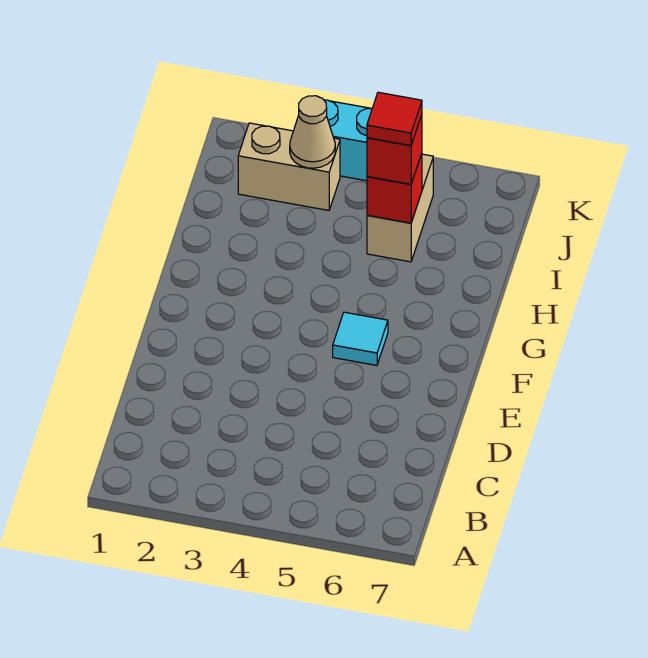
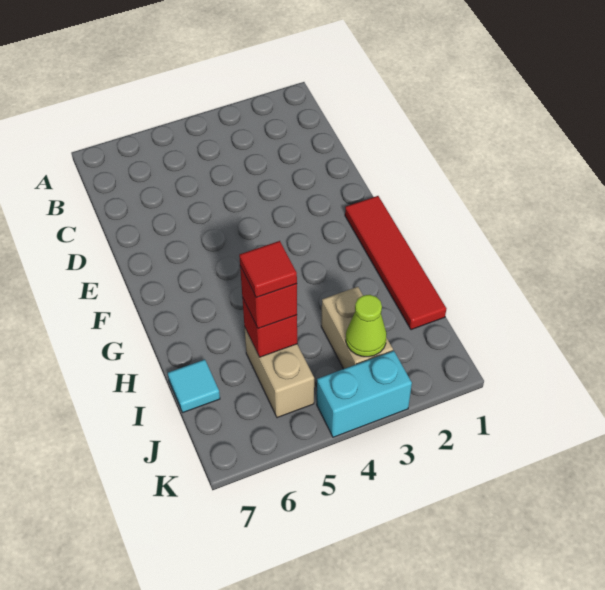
none -> red 1x4 tile [345,196,446,330]
cyan 1x1 tile [333,312,388,365] -> cyan 1x1 tile moved to [168,359,220,413]
tan 1x2 brick [238,123,340,210] -> tan 1x2 brick turned to [321,287,393,369]
tan 1x1 cone [290,96,335,168] -> lime 1x1 cone [346,295,387,357]

